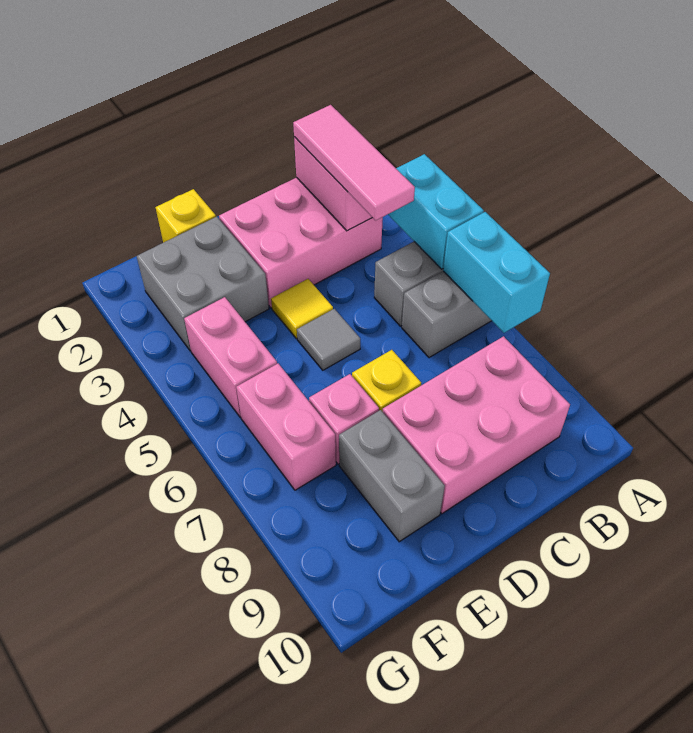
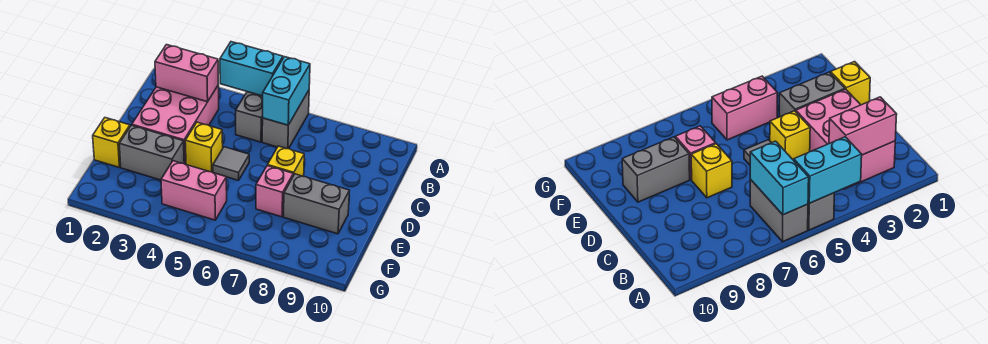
cyan 1x2 brick [443,212,550,333] -> cyan 1x2 brick turned to [263,57,310,125]
pink 1x3 tile [293,105,415,220] -> none
pink 2x3 brick [383,336,570,514] -> none
yellow 1x1 tile [271,279,333,338] -> yellow 1x1 brick [185,122,223,172]
grey 2x2 brick [137,217,269,351] -> grey 1x2 brick [119,125,184,180]
pink 1x2 brick [236,364,336,490] -> none

